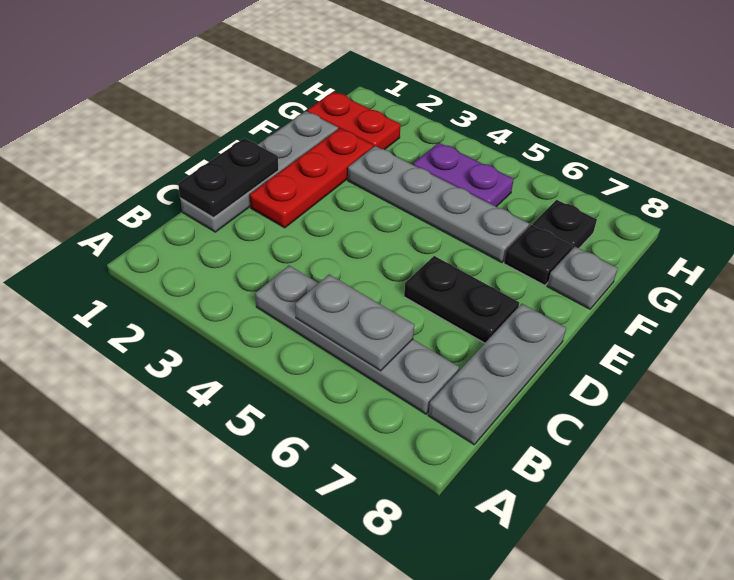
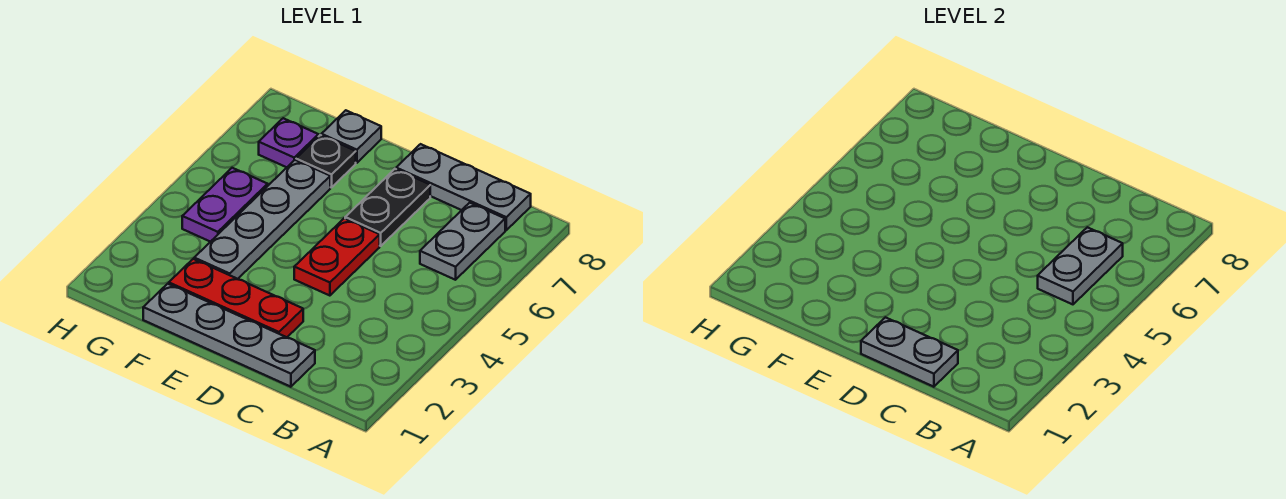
grey 1x4 plate [255,266,459,414] -> grey 1x2 plate [420,203,505,280]
black 1x2 plate [178,138,279,217] -> grey 1x2 plate [861,317,958,387]
red 1x2 plate [307,92,401,149] -> red 1x2 plate moved to [294,218,380,296]
black 1x1 plate [533,200,597,249] -> purple 1x1 plate [259,118,318,167]

